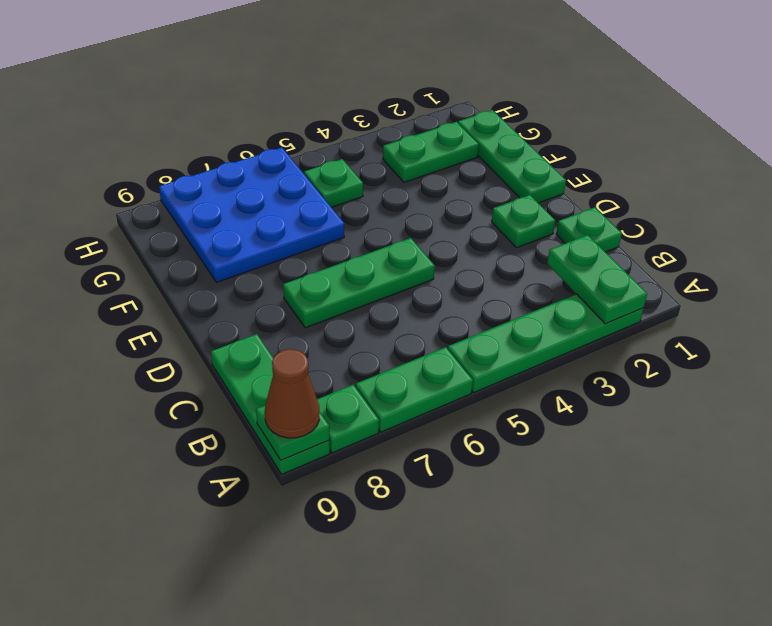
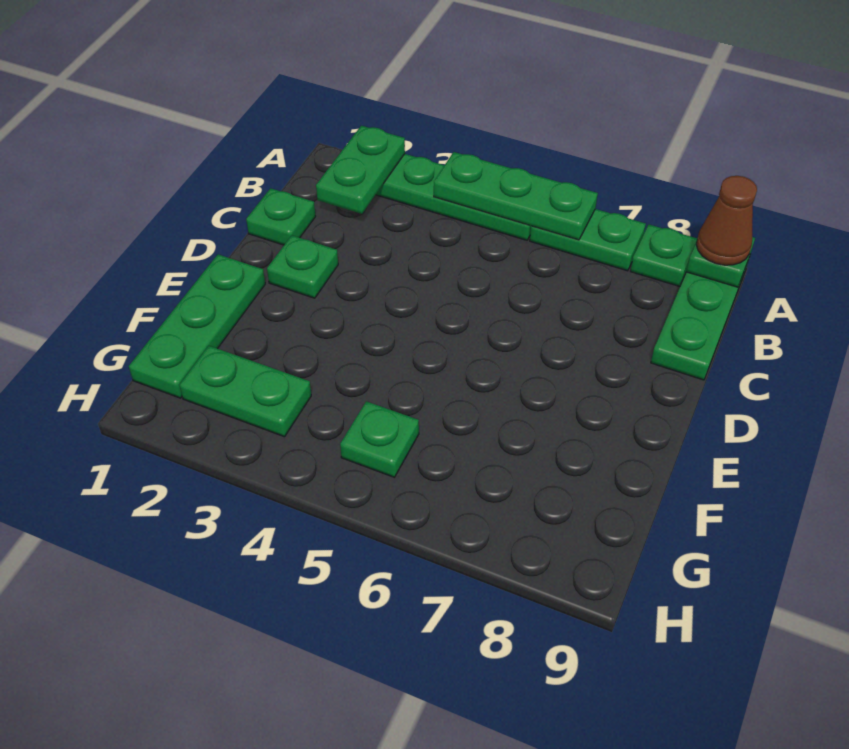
green 1x3 plate [283,238,435,328] -> green 1x3 plate moved to [434,152,598,240]
blue 3x3 plate [159,148,344,282] -> none

